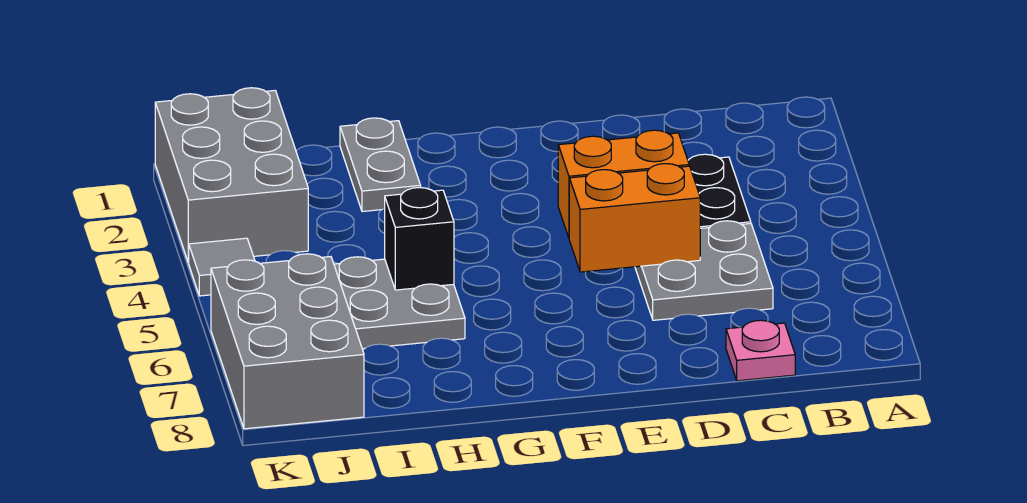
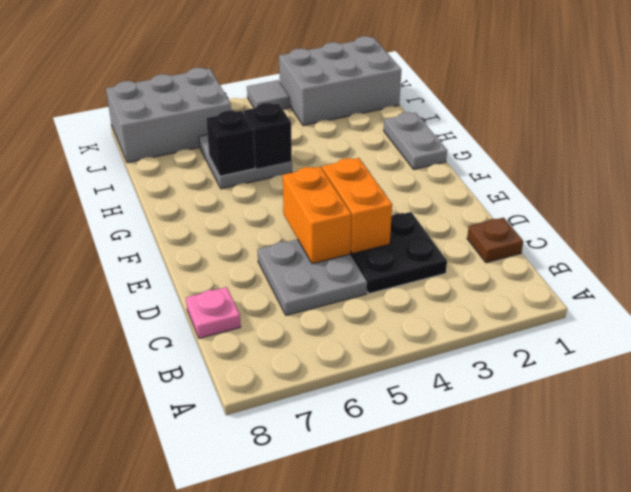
none -> brown 1x1 plate [467,218,523,263]
grey 1x2 plate [340,118,421,212] -> grey 1x2 plate turned to [384,112,447,169]
none -> black 1x1 brick [206,110,255,176]

